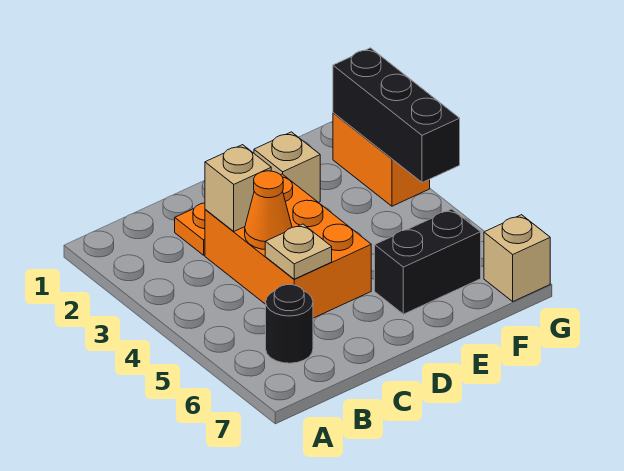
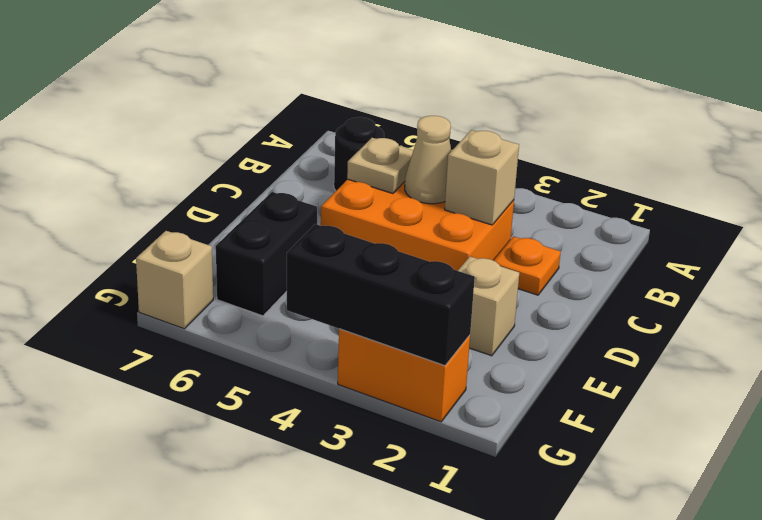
orange 1x1 cone [245,171,292,249] -> tan 1x1 cone [405,116,451,204]

